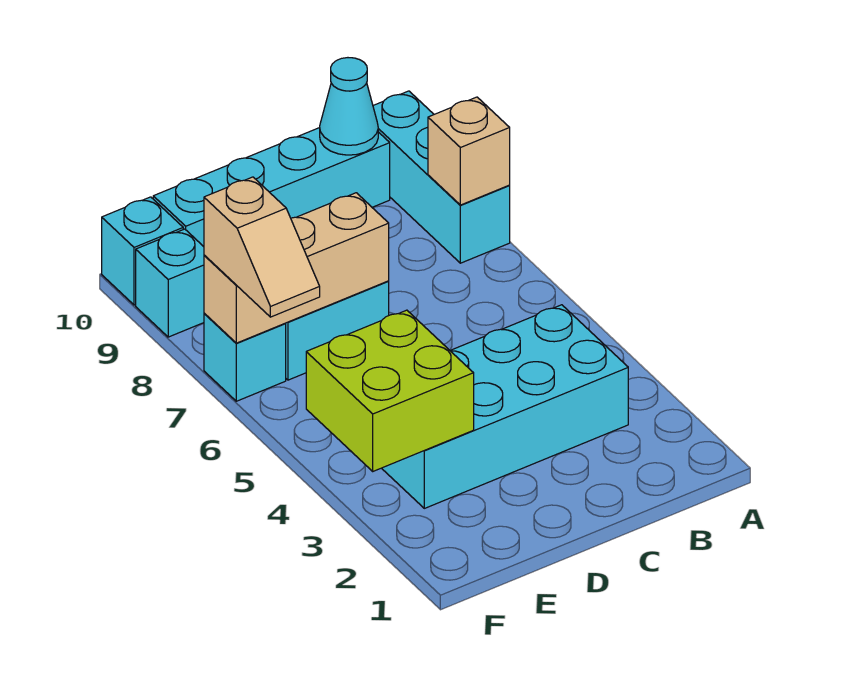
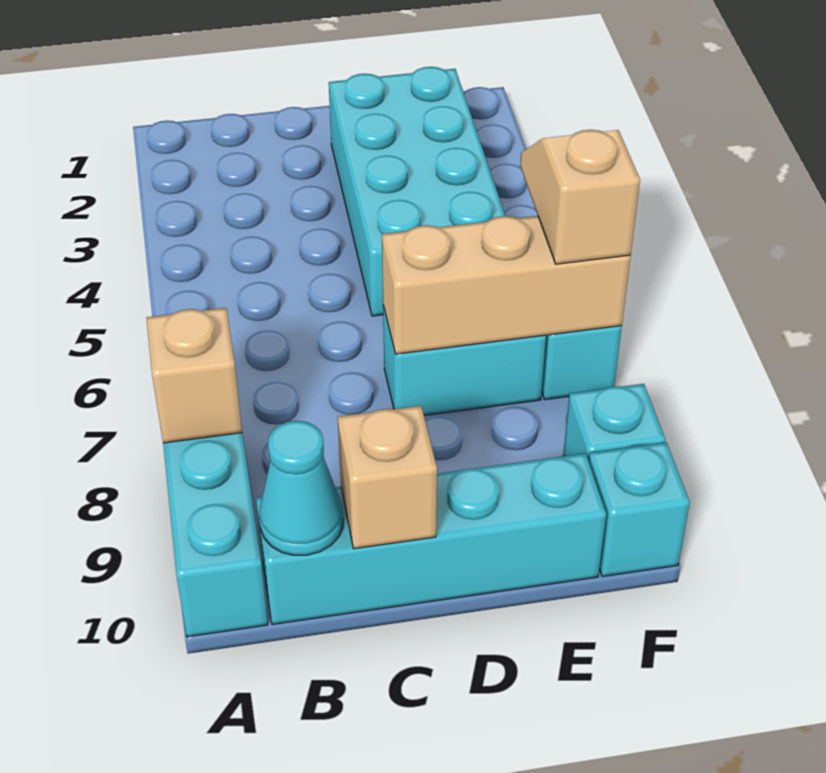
cyan 2x4 brick [382,305,628,508] -> cyan 2x4 brick turned to [329,67,505,316]
none -> tan 1x1 brick [338,406,437,549]
lime 2x2 brick [306,310,474,471] -> none

